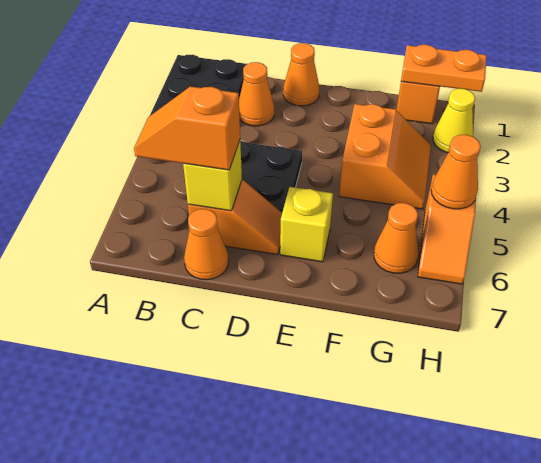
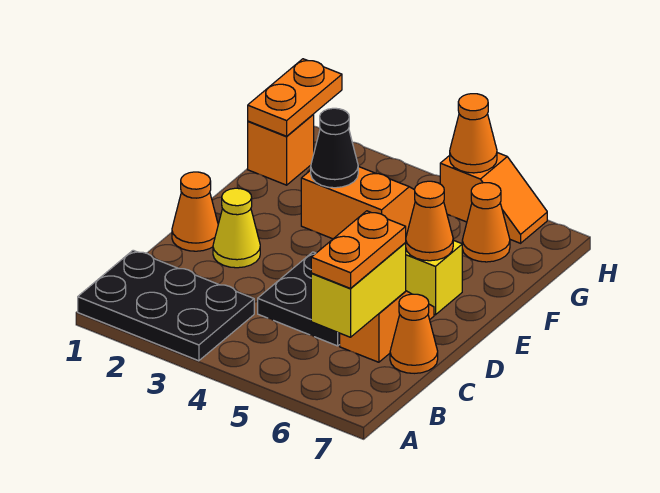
orange 1x2 slope [134,86,240,170] -> orange 1x2 plate [311,211,406,288]
orange 1x1 cone [239,62,274,126] -> orange 1x1 cone moved to [405,181,453,261]
yellow 1x1 brick [183,140,242,211] -> yellow 1x2 brick [311,243,406,337]
none -> black 1x1 cone [311,108,358,188]
yellow 1x1 cone [433,89,475,153] -> yellow 1x1 cone moved to [213,188,260,268]

